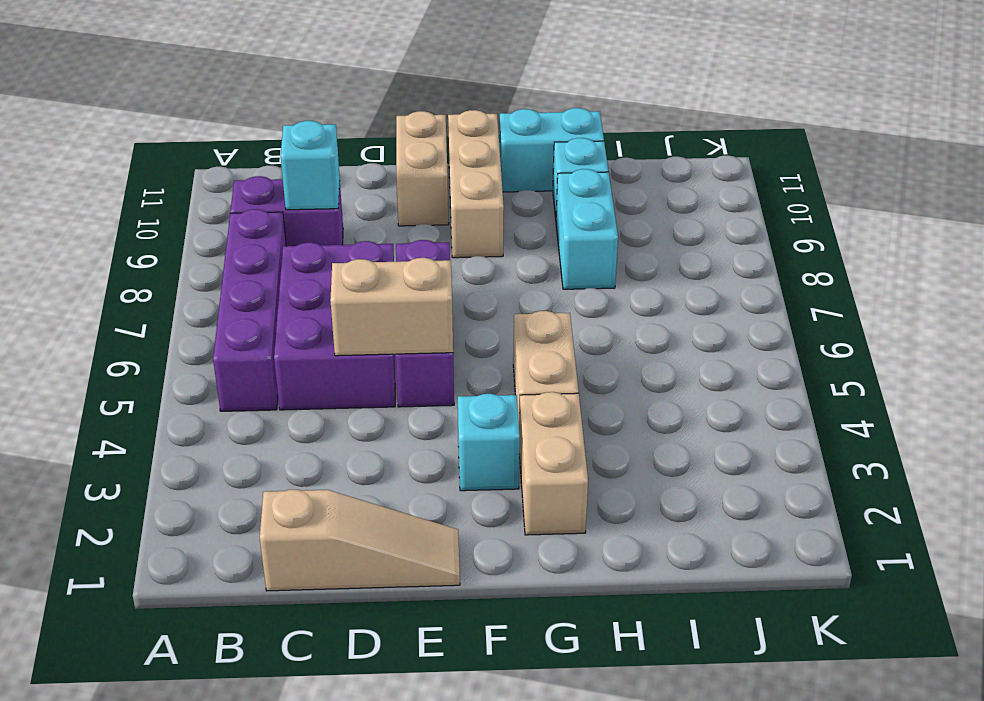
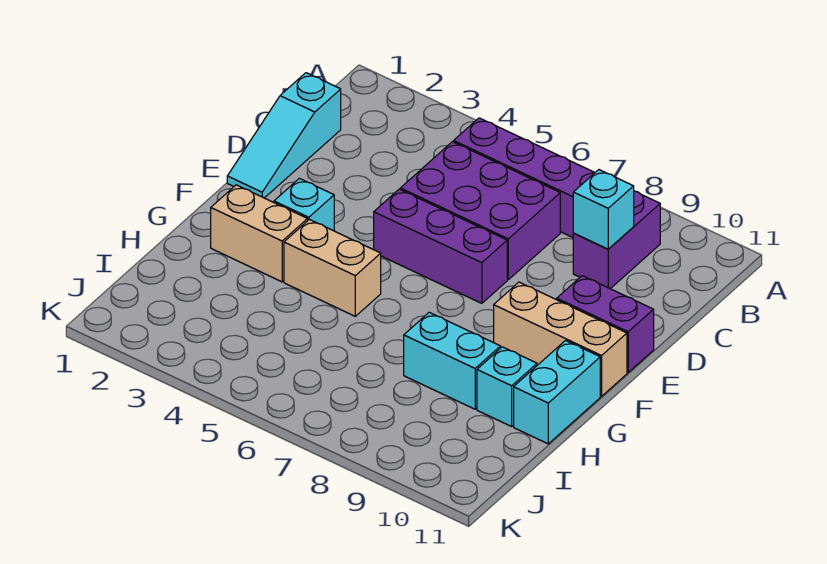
tan 1x3 slope [260,490,460,591] -> cyan 1x3 slope [227,73,341,198]
tan 1x2 brick [330,258,453,356] -> none
tan 1x2 brick [396,111,449,226] -> purple 1x2 brick [557,276,654,372]

